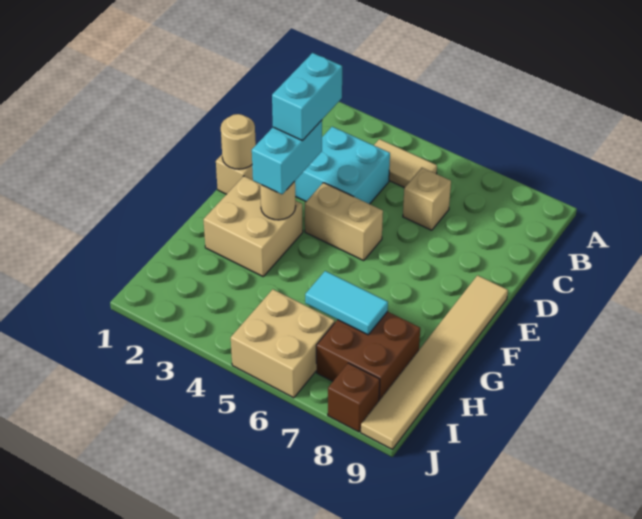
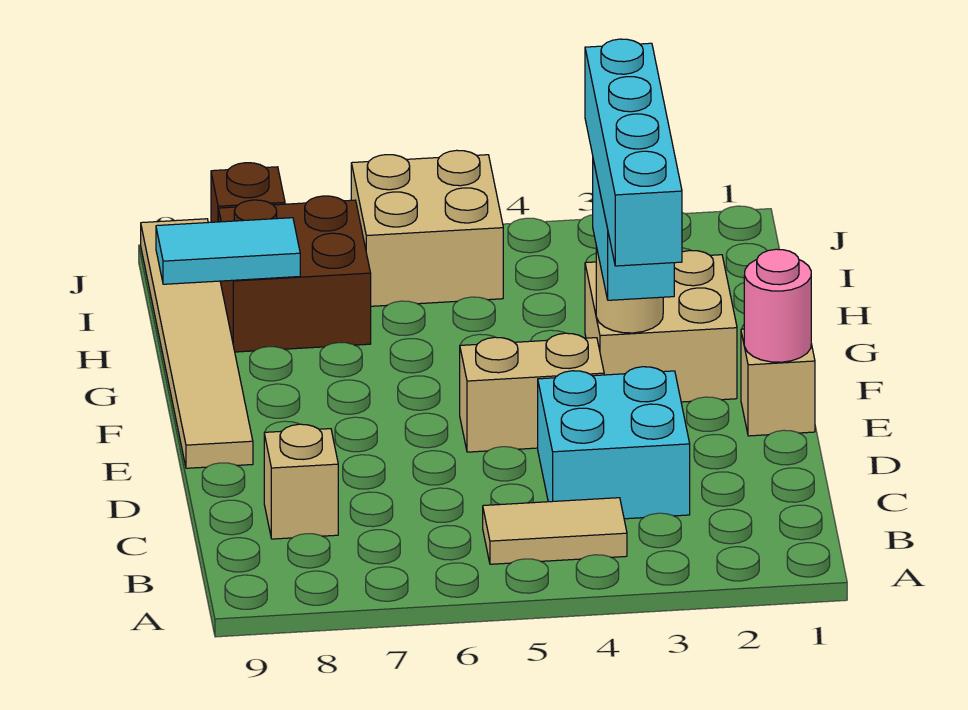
tan 1x1 brick [403,168,451,230] -> tan 1x1 brick moved to [264,424,338,539]
cyan 1x2 brick [272,53,342,141] -> cyan 1x4 brick [585,39,682,266]
tan 1x1 round brick [221,114,256,169] -> pink 1x1 round brick [744,249,811,362]
cyan 1x2 tile [305,271,388,335] -> cyan 1x2 tile moved to [156,218,300,284]

